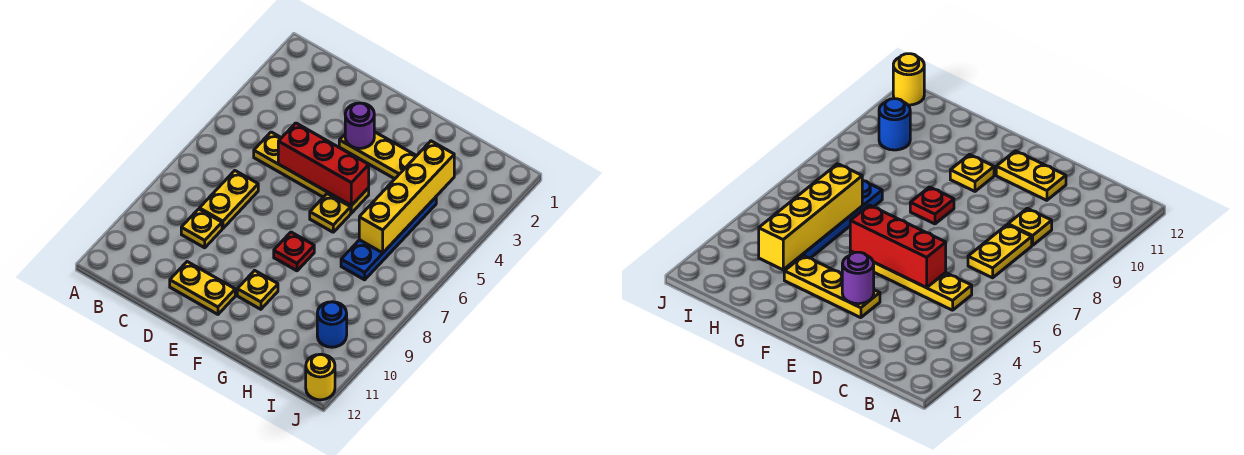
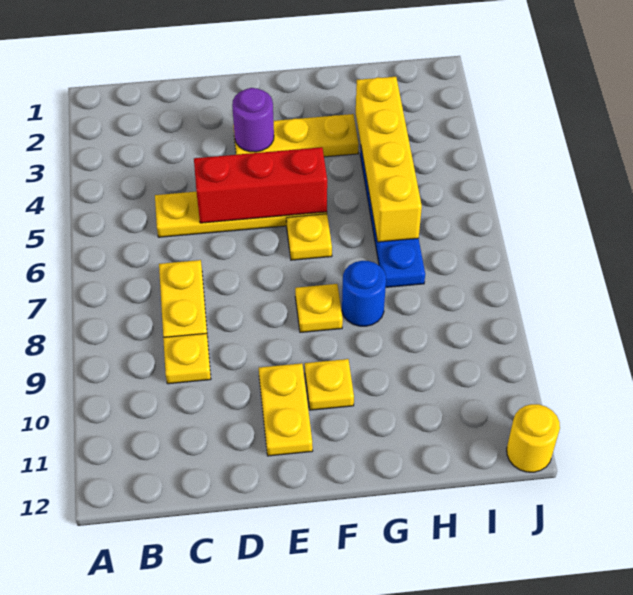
yellow 1x2 plate [170,262,235,314] -> yellow 1x2 plate turned to [259,363,313,456]
red 1x1 plate [274,232,314,271] -> yellow 1x1 plate [295,284,343,332]
blue 1x1 round brick [317,302,347,347] -> blue 1x1 round brick moved to [342,261,386,326]

